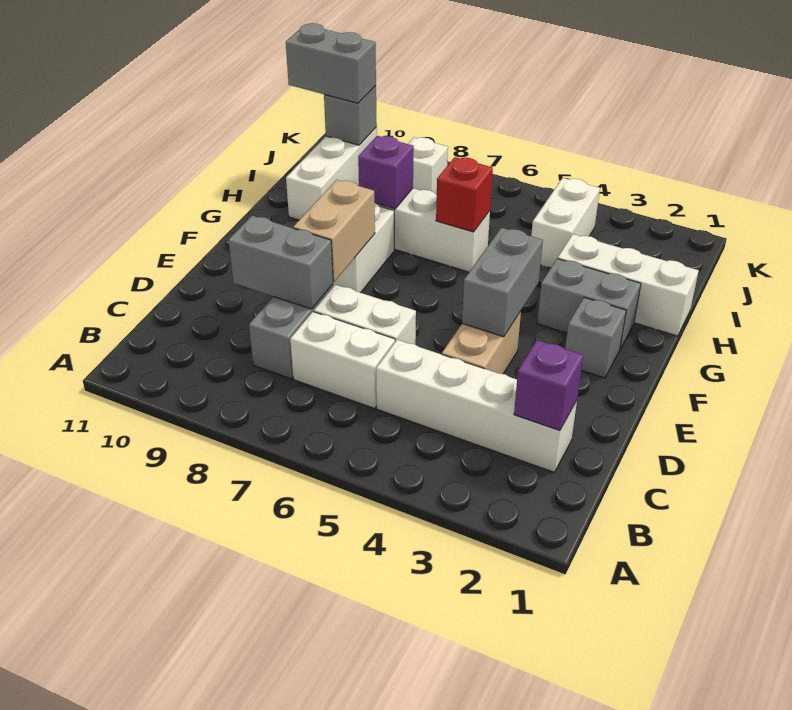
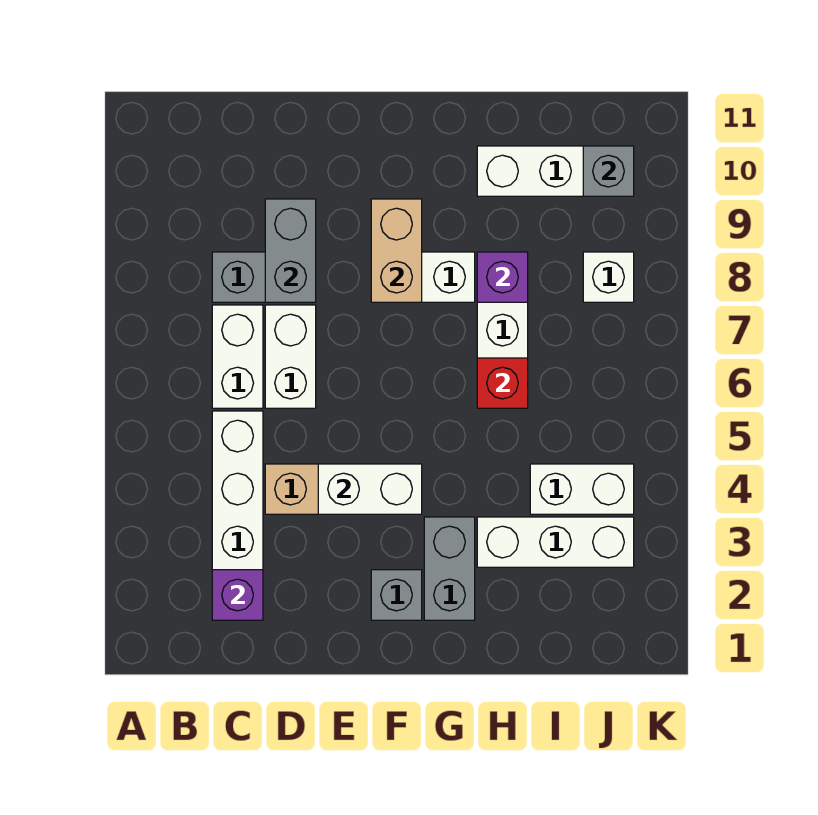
grey 1x2 brick [462,228,543,337] -> white 1x2 brick [318,464,422,514]
tan 1x2 brick [293,180,375,282] -> tan 1x2 brick turned to [371,199,422,302]
white 1x3 brick [558,234,699,336] -> white 1x3 brick turned to [477,517,634,567]
grey 1x2 brick [286,23,376,103] -> none

